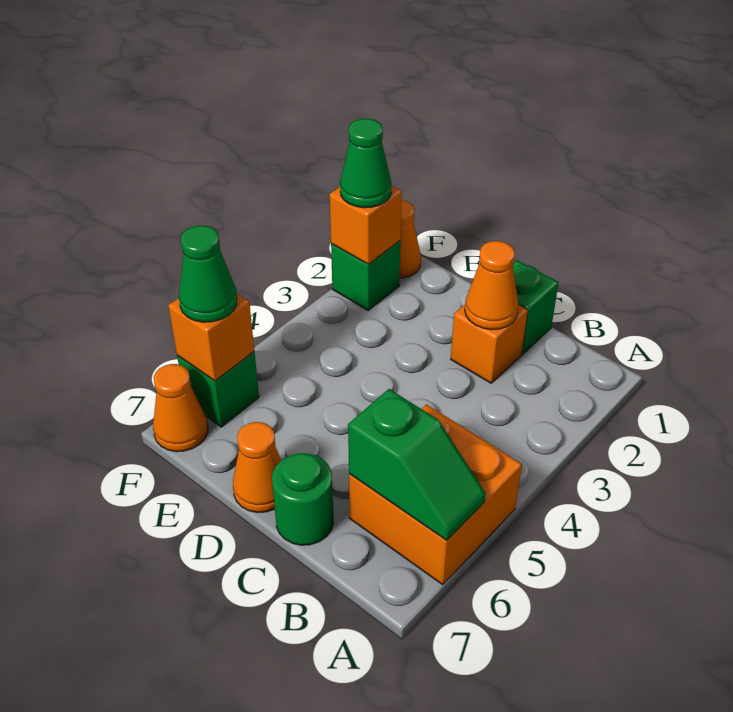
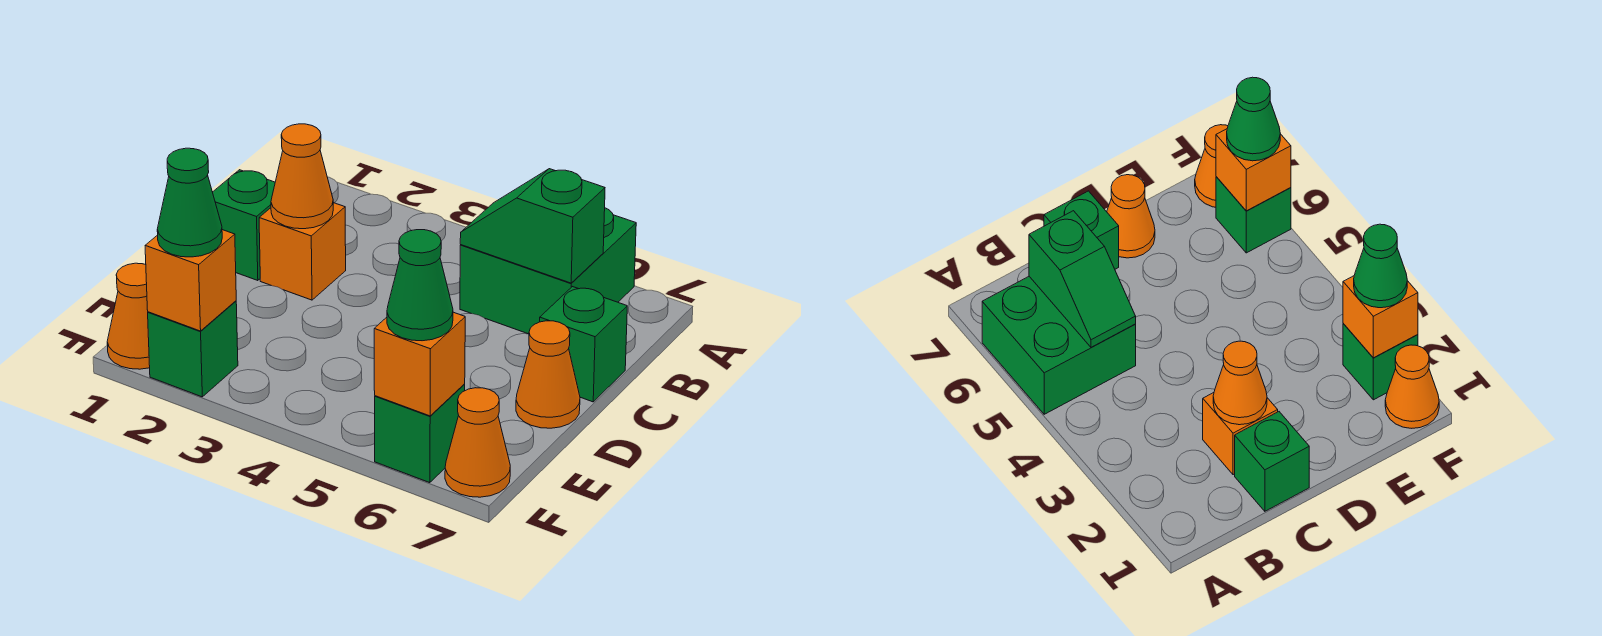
orange 2x2 brick [349,404,522,585] -> green 2x2 brick [460,208,636,334]
green 1x2 slope [348,389,486,540] -> green 1x2 slope turned to [460,169,605,283]
green 1x1 round brick [272,453,334,545] -> green 1x1 brick [540,287,627,402]

